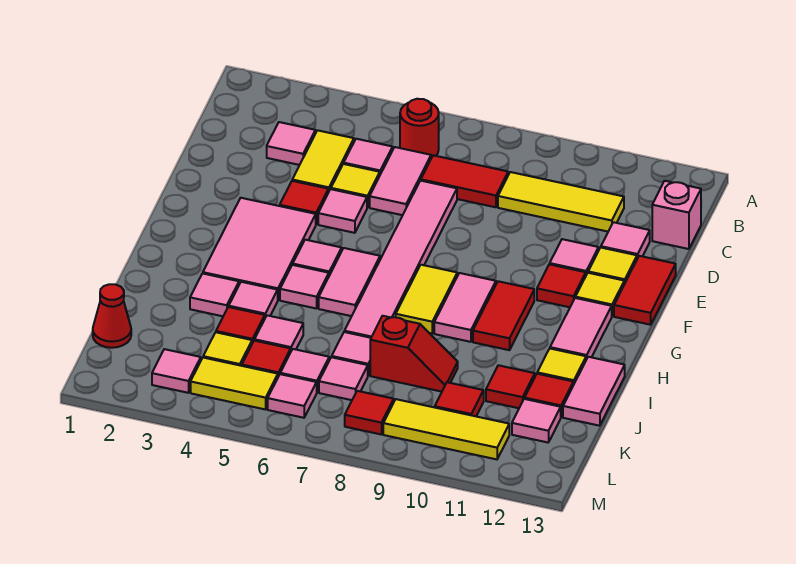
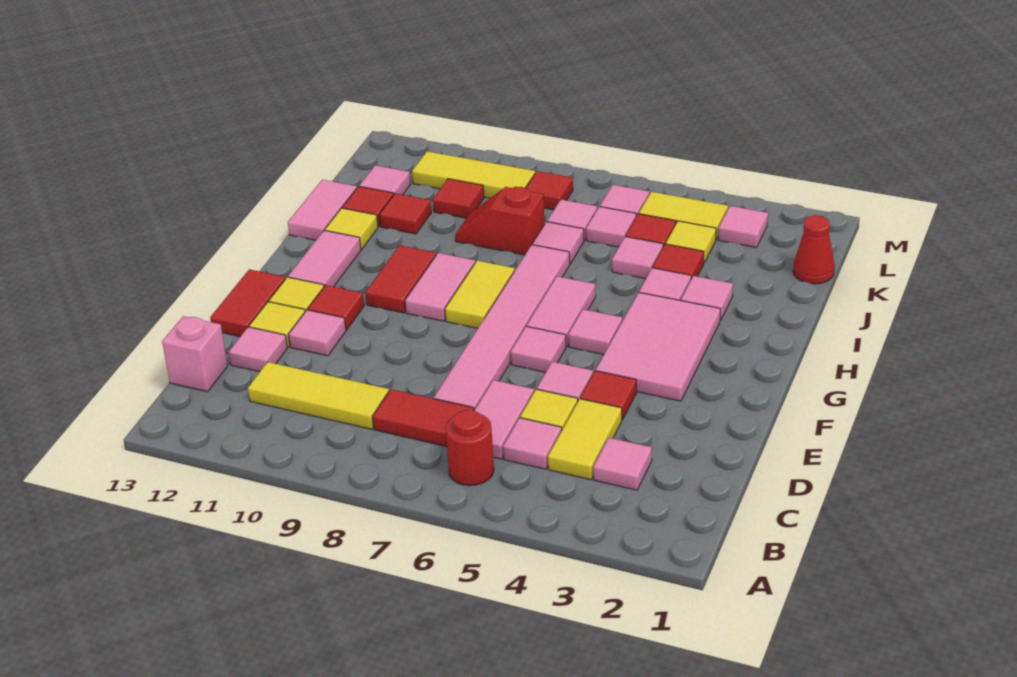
pink 1x1 tile [280,265,329,309] -> pink 1x1 tile moved to [511,326,566,372]

